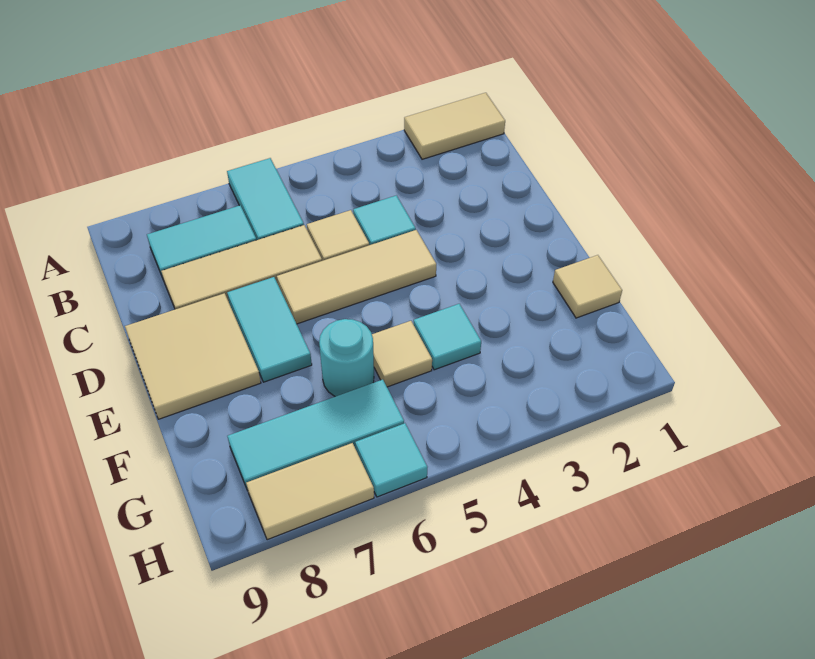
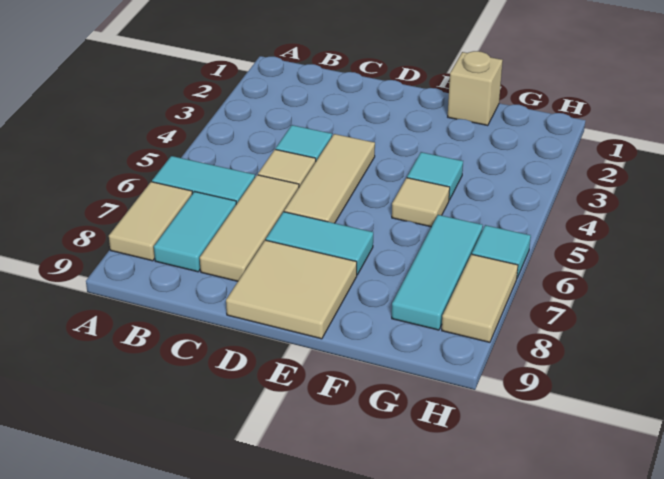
tan 1x2 tile [404,93,505,159] -> tan 1x2 tile moved to [109,182,192,261]
tan 1x1 tile [553,255,622,318] -> tan 1x1 brick [448,51,503,126]
cyan 1x1 round brick [319,319,374,397] -> none

